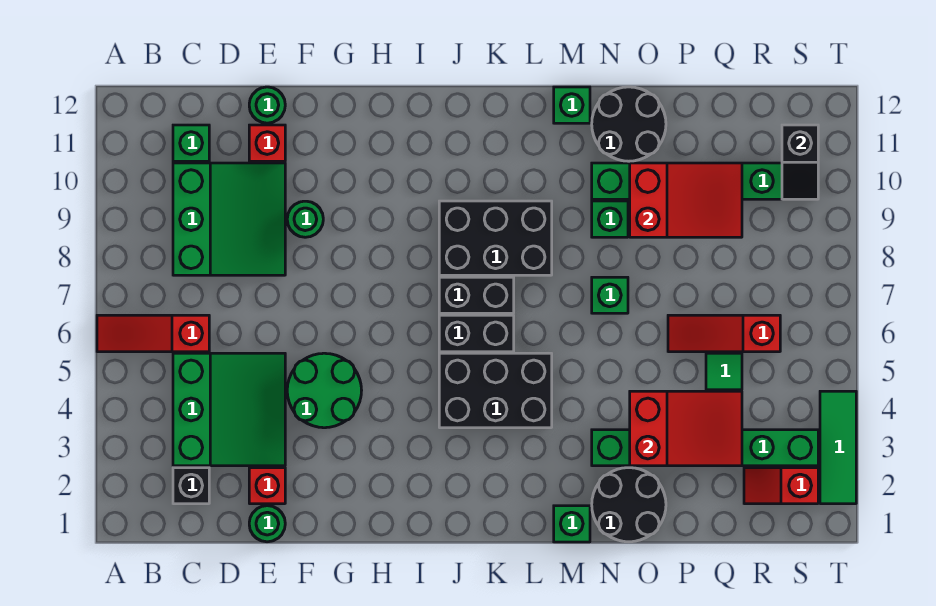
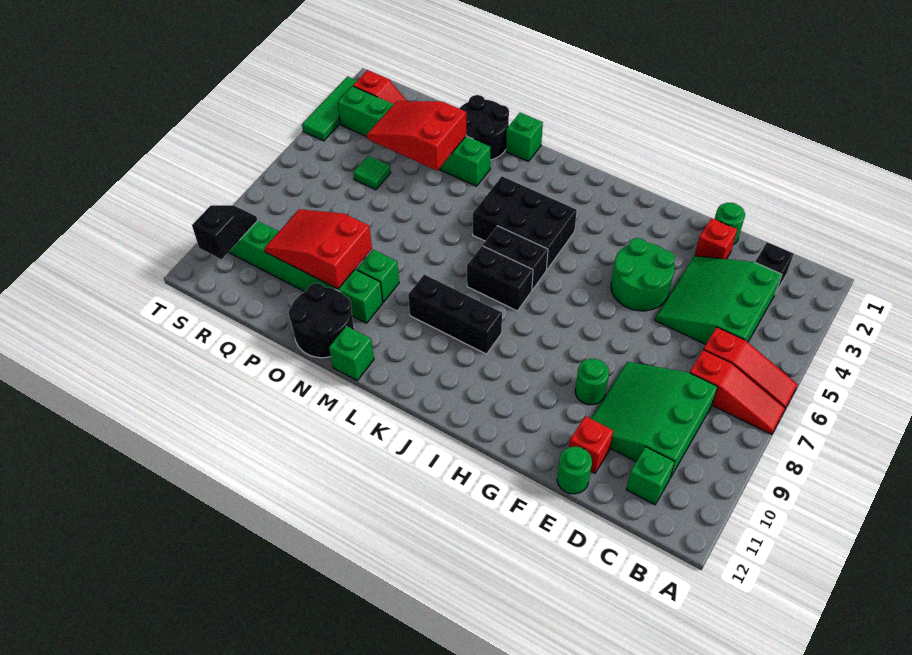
black 2x3 brick [439,201,552,275] -> black 1x3 brick [408,274,502,354]
green 1x1 brick [592,277,628,313] -> none
red 1x3 slope [668,315,780,352] -> red 1x3 slope moved to [690,350,785,434]

